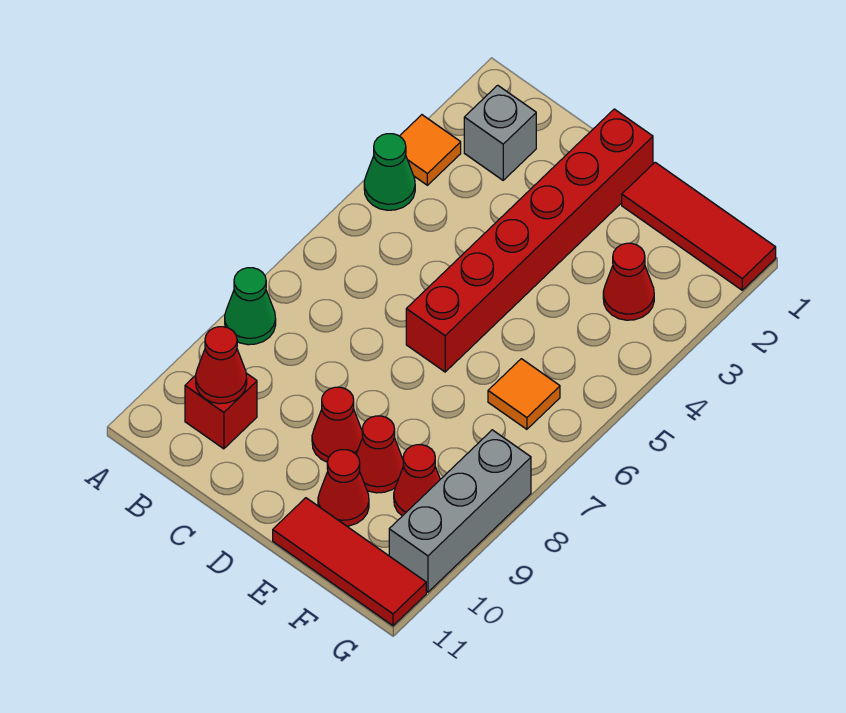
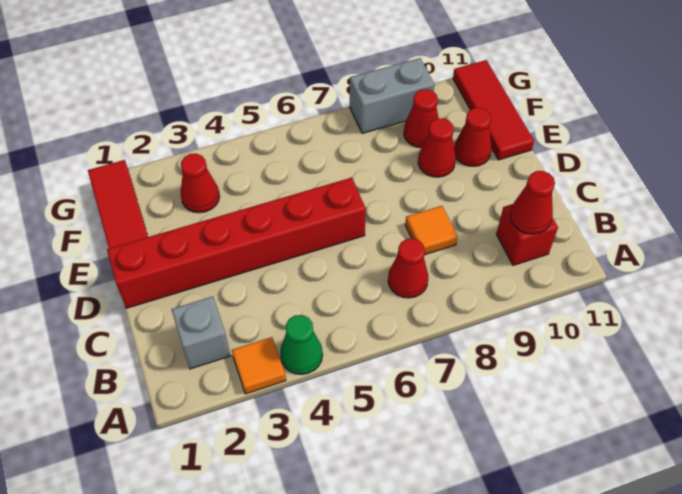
green 1x1 cone [225,268,276,345] -> none
red 1x1 cone [312,387,363,462] -> red 1x1 cone moved to [388,238,428,298]
orange 1x1 tile [488,359,560,429] -> orange 1x1 tile moved to [405,206,458,255]
grey 1x3 brick [389,430,531,592] -> grey 1x2 brick [350,58,434,134]

